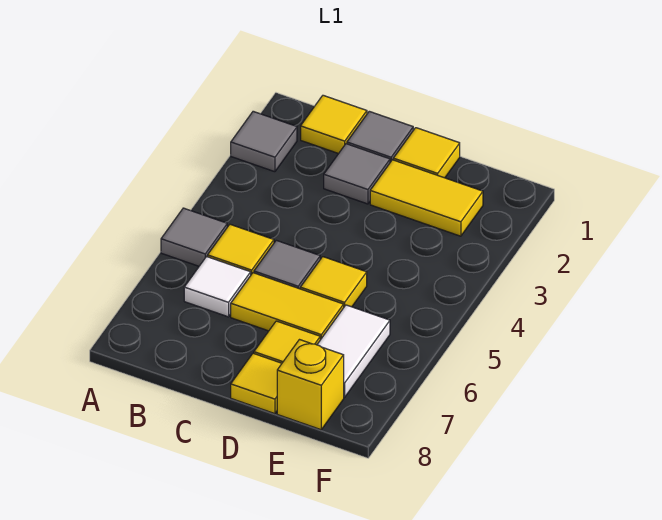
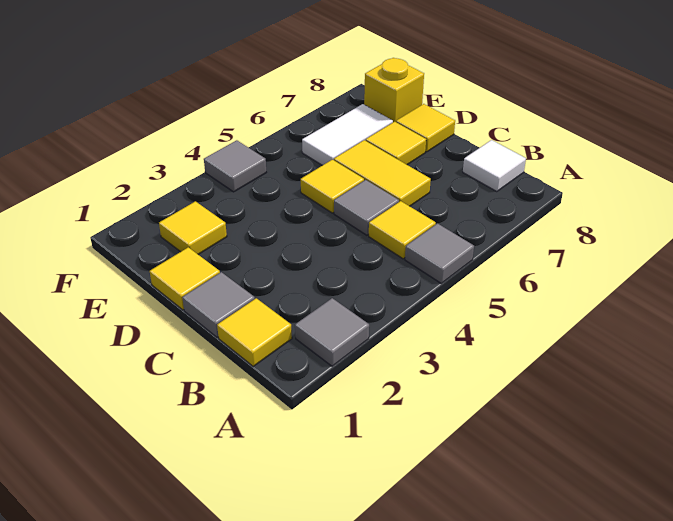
white 1x1 tile [184,257,251,317] -> white 1x1 tile moved to [463,140,526,192]
grey 1x1 tile [324,144,390,204] -> grey 1x1 tile moved to [204,140,266,192]
yellow 1x2 tile [370,160,483,236] -> yellow 1x1 tile [159,201,227,254]

